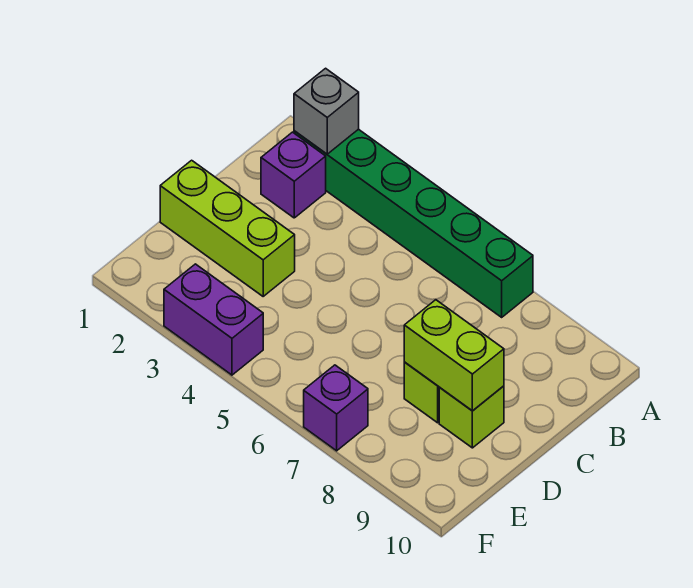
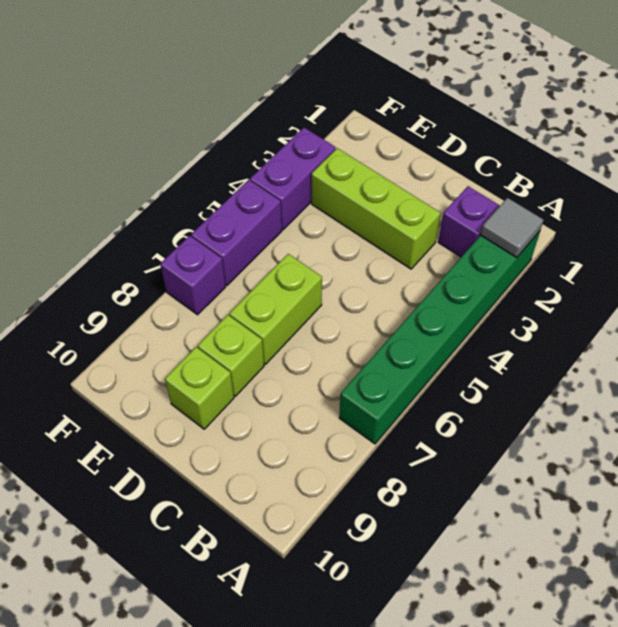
grey 1x1 brick [294,68,359,154] -> grey 1x1 tile [481,198,544,258]
lime 1x3 brick [160,160,295,296] -> lime 1x3 brick turned to [312,148,440,269]
lime 1x2 brick [404,300,504,411] -> lime 1x2 brick moved to [229,254,322,364]
none -> purple 1x2 brick [191,180,282,285]

